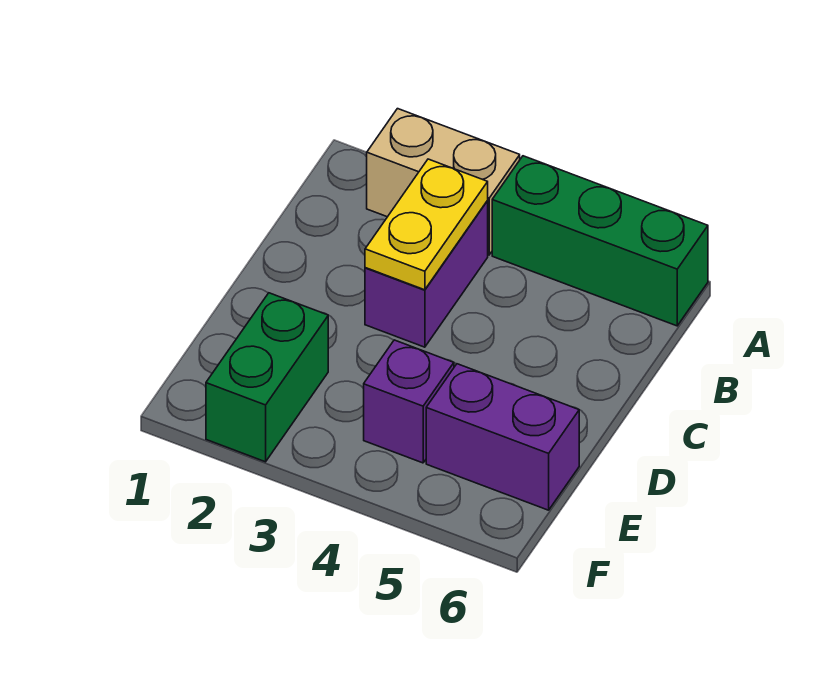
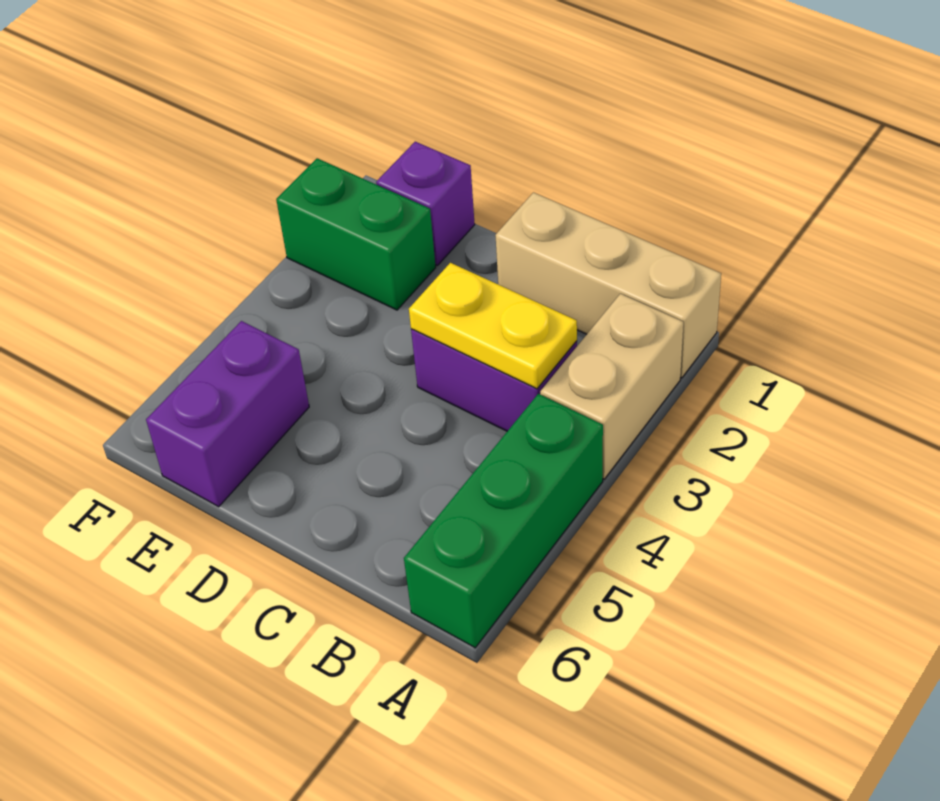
none -> tan 1x3 brick [495,193,721,378]
purple 1x1 brick [364,340,454,463] -> purple 1x1 brick moved to [376,142,475,265]

